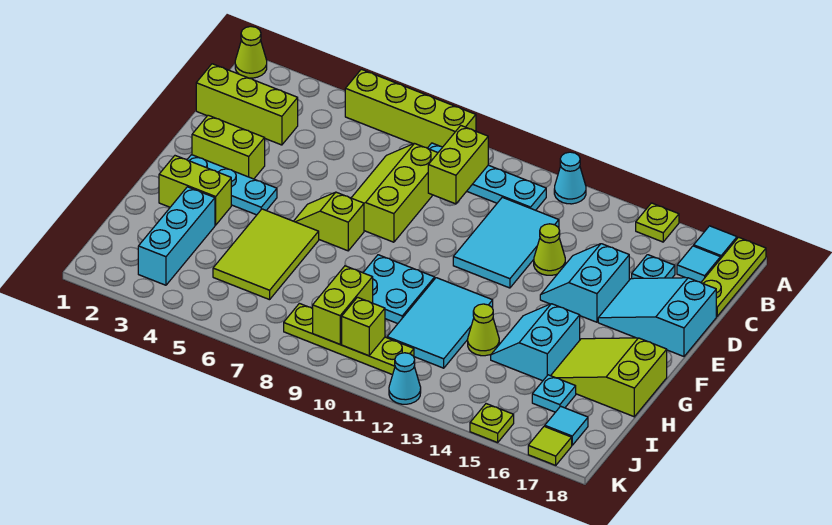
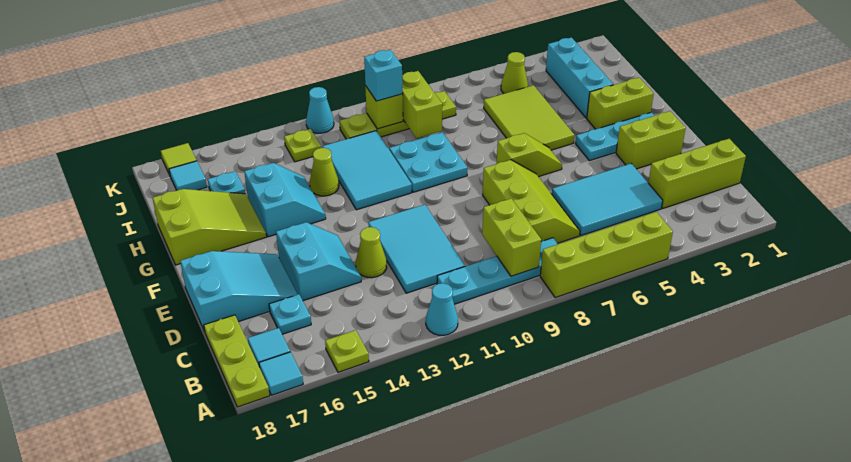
lime 1x1 cone [235,27,267,78] -> lime 1x1 cone moved to [501,52,528,94]
none -> cyan 2x3 tile [552,164,663,235]
none -> cyan 1x1 brick [364,50,403,101]
lime 1x1 plate [470,404,514,443] -> lime 1x1 plate moved to [284,129,321,162]

